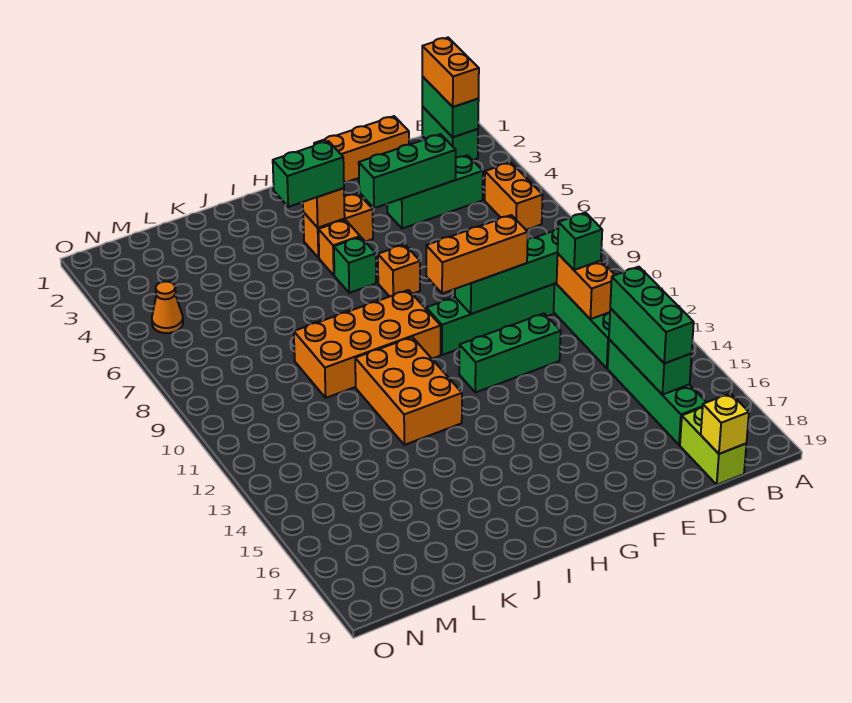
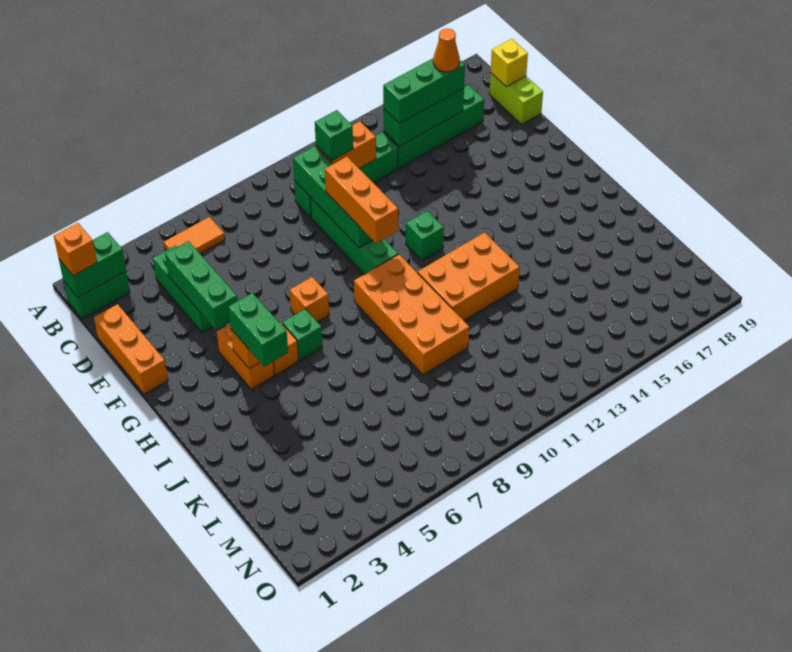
orange 1x2 brick [422,38,479,107] -> orange 1x1 brick [54,223,97,276]
orange 1x2 brick [485,162,543,230] -> orange 1x2 tile [164,217,225,253]
lime 1x2 brick [680,408,746,485] -> lime 1x2 brick turned to [489,73,543,124]
green 1x3 brick [459,313,561,392] -> green 1x1 brick [406,211,444,261]
orange 1x1 cone [152,281,183,333] -> orange 1x1 cone moved to [433,28,460,72]

